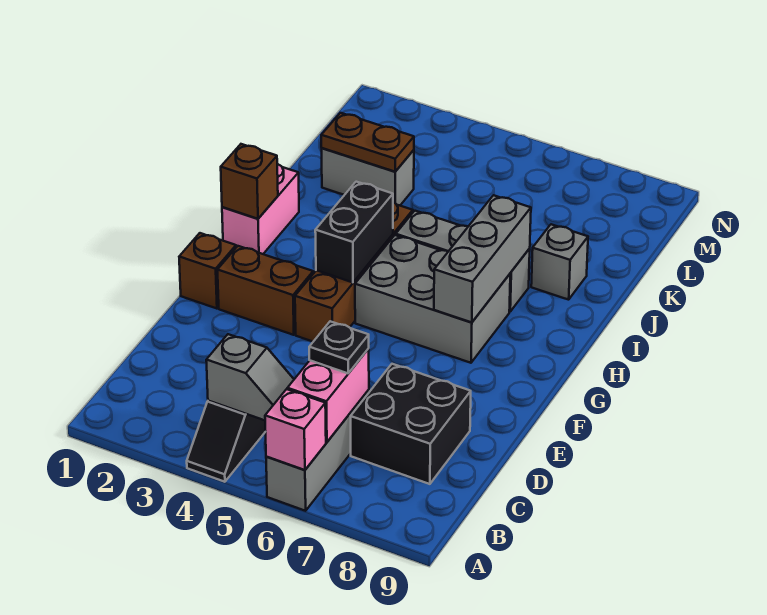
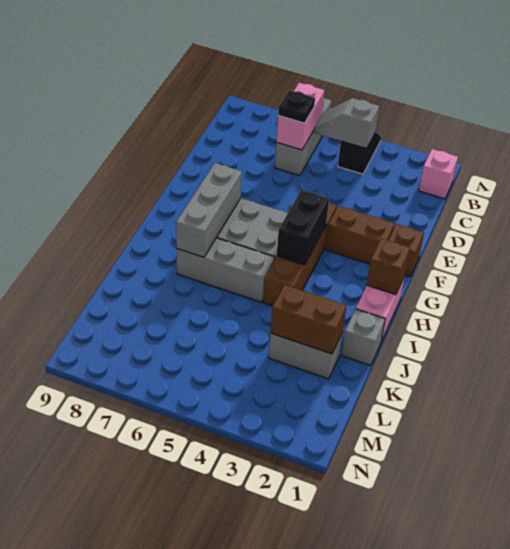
pink 1x1 brick [265,389,326,470] -> pink 1x1 brick moved to [419,149,458,199]
black 2x2 brick [351,364,471,484] -> none
grey 1x1 brick [531,224,588,300] -> grey 1x1 brick moved to [342,309,385,366]
brown 1x2 plate [321,113,414,172] -> brown 1x2 brick [271,285,347,354]

